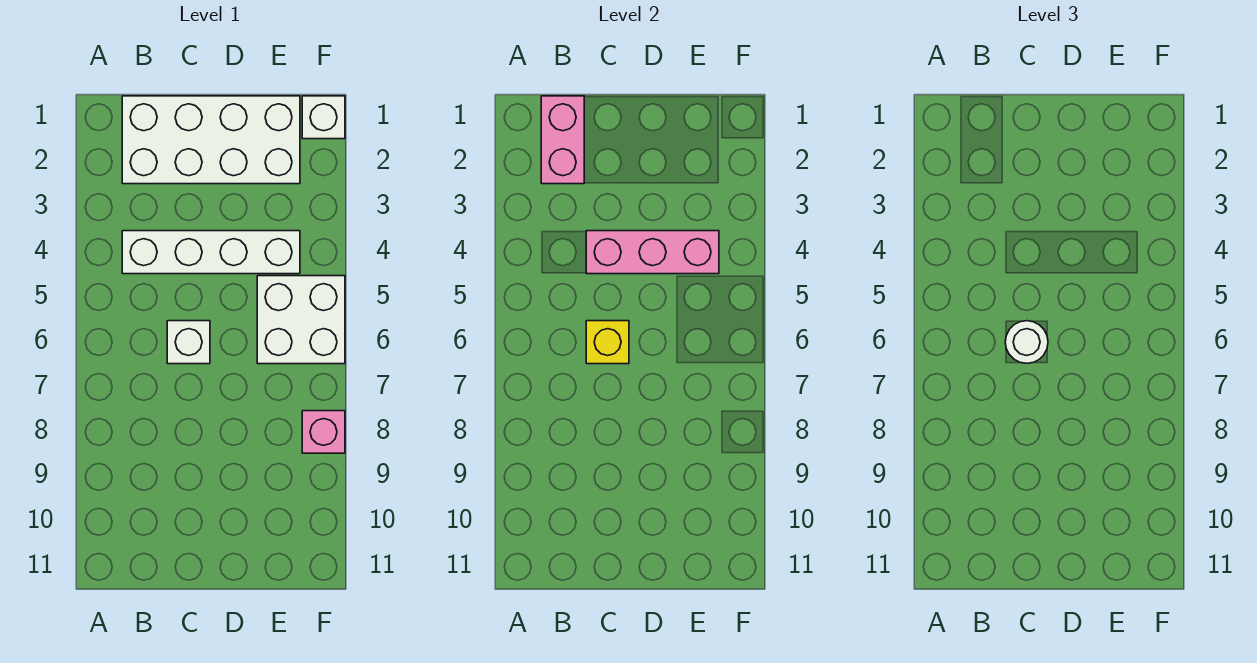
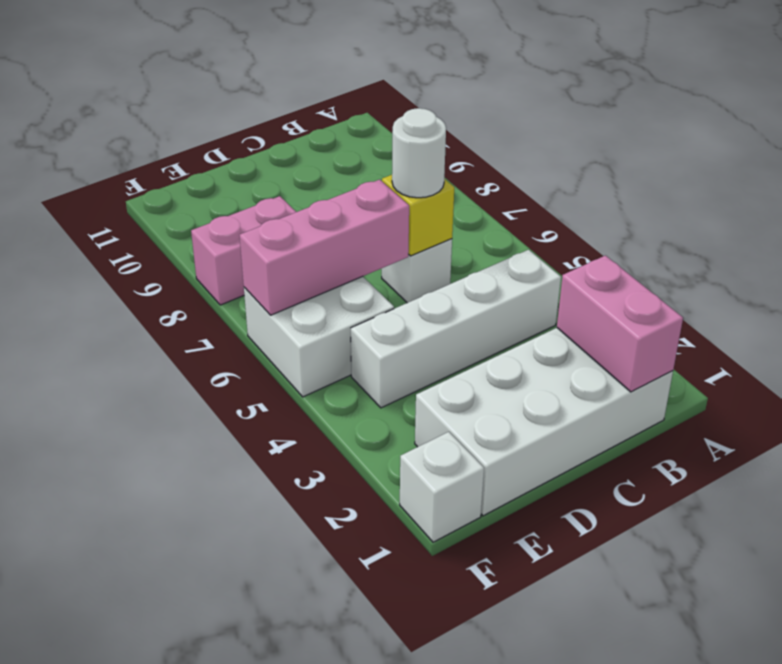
pink 1x3 brick [586,231,719,274] -> pink 1x3 brick moved to [240,180,409,315]
pink 1x1 brick [302,411,345,453] -> pink 1x2 brick [191,196,296,305]

